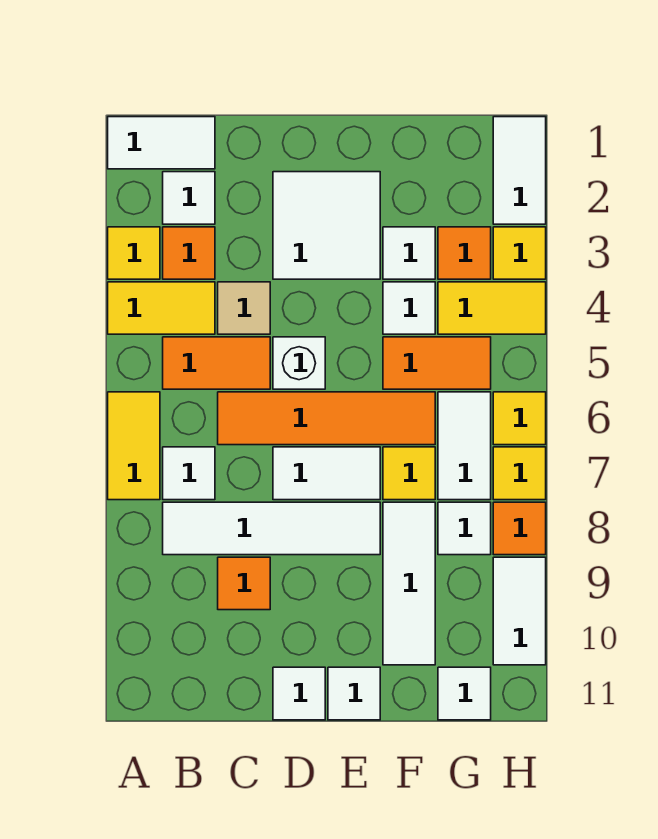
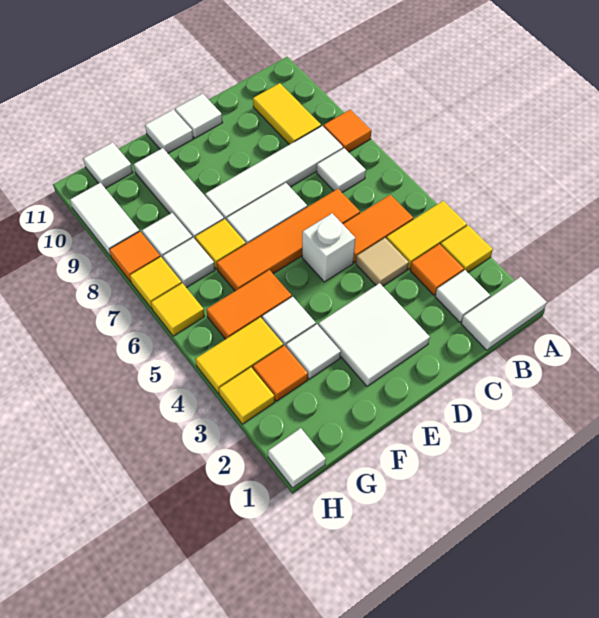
yellow 1x2 tile [108,392,160,500] -> yellow 1x2 tile moved to [253,83,321,145]
orange 1x1 tile [218,557,270,610] -> orange 1x1 tile moved to [323,110,371,152]
white 1x2 tile [438,392,491,500] -> white 1x1 tile [163,238,215,288]
white 1x2 tile [493,117,546,224] -> white 1x1 tile [268,428,326,488]

